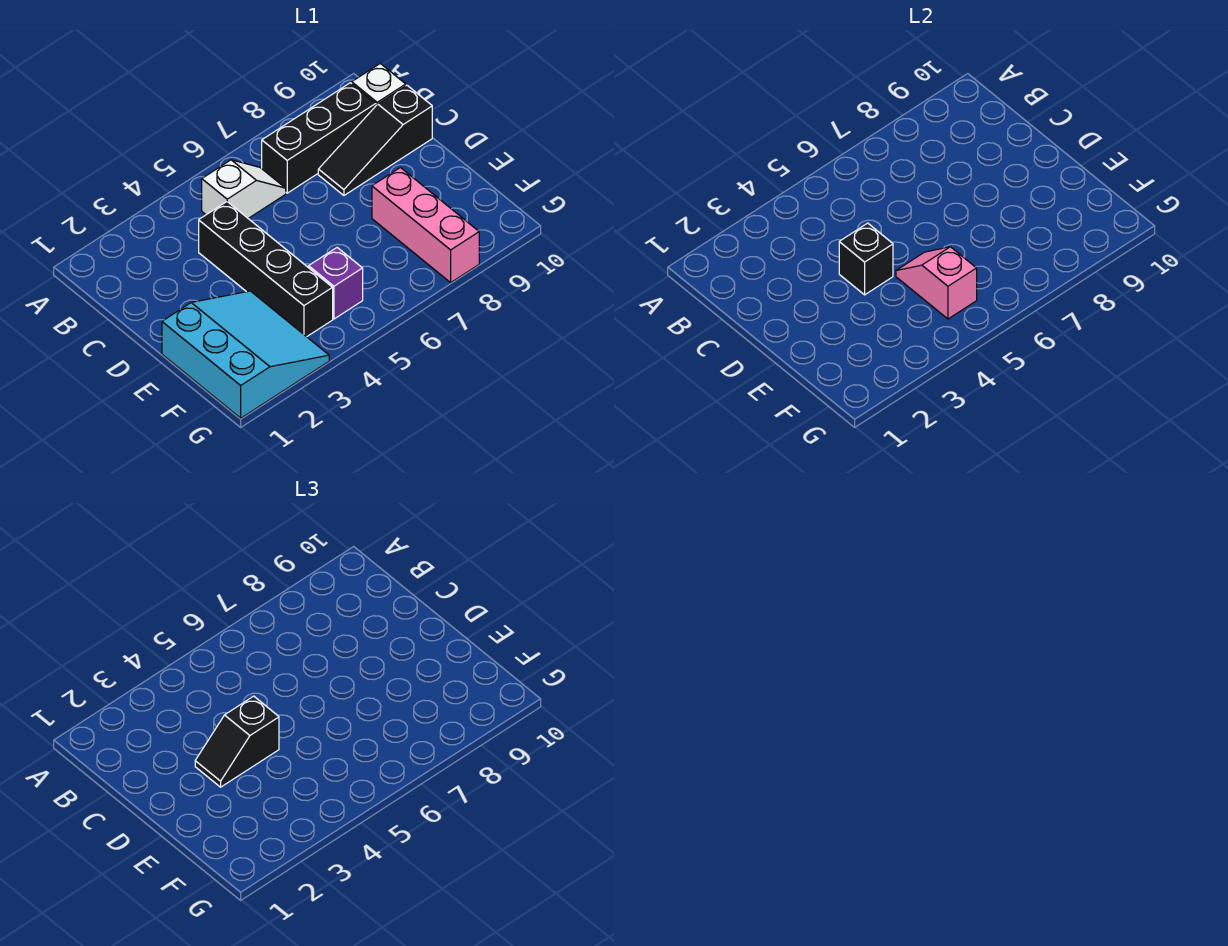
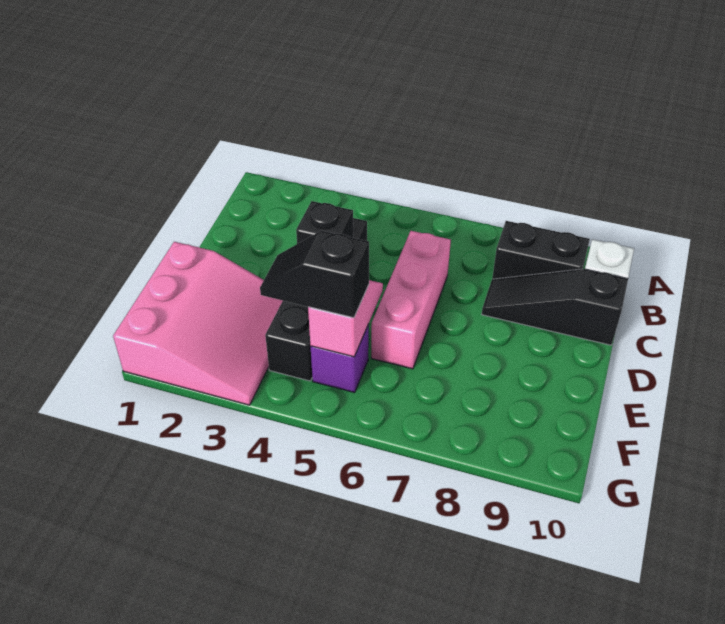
white 1x2 slope [202,160,286,219] -> none
black 1x3 brick [262,83,376,193] -> black 1x2 brick [492,221,590,279]
black 1x2 slope [195,696,279,787] -> black 1x2 slope moved to [260,231,369,318]
cyan 3x3 slope [162,291,329,418] -> pink 3x3 slope [113,242,283,405]
pink 1x3 brick [372,168,479,282] -> pink 1x3 brick moved to [371,231,451,369]

